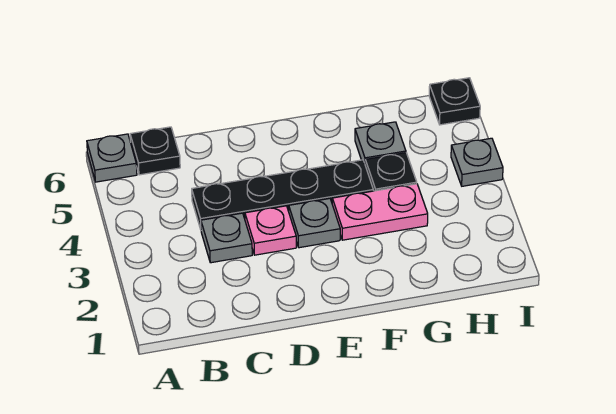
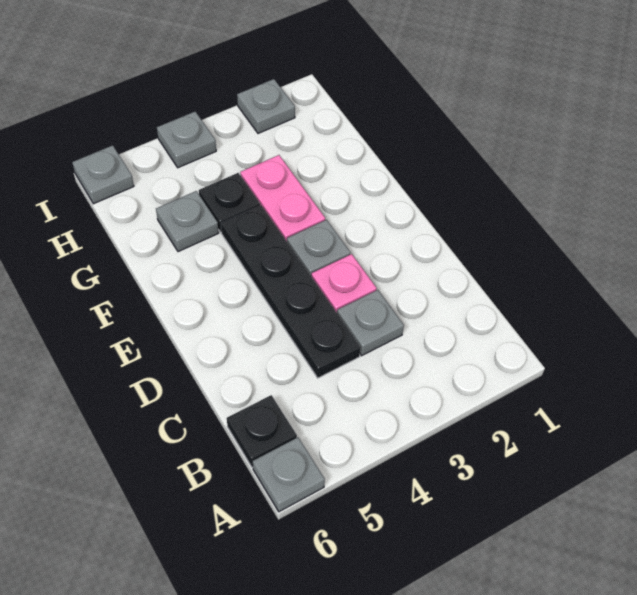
none -> grey 1x1 plate [237,79,295,133]
black 1x1 plate [429,78,480,125] -> grey 1x1 plate [72,145,134,204]

